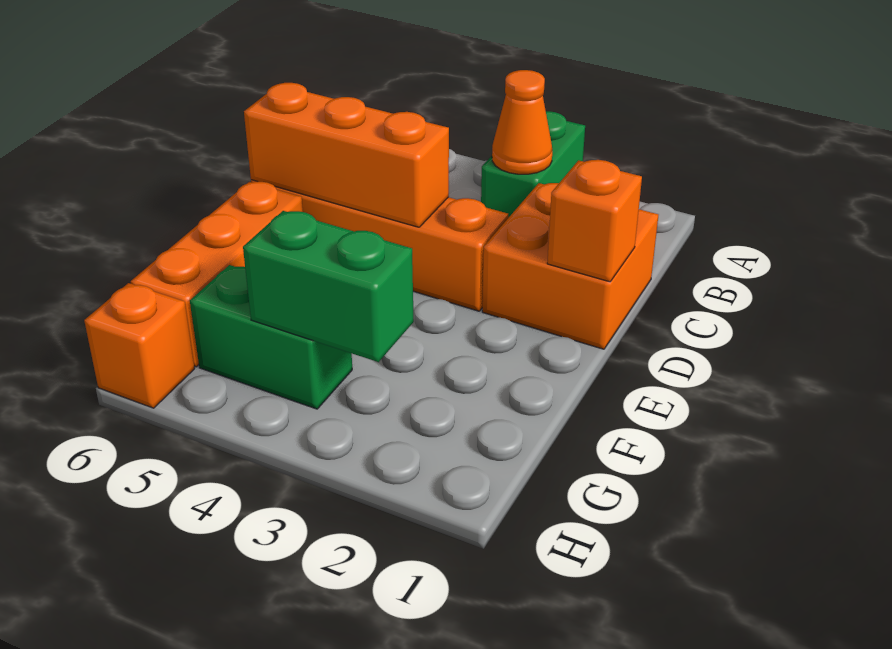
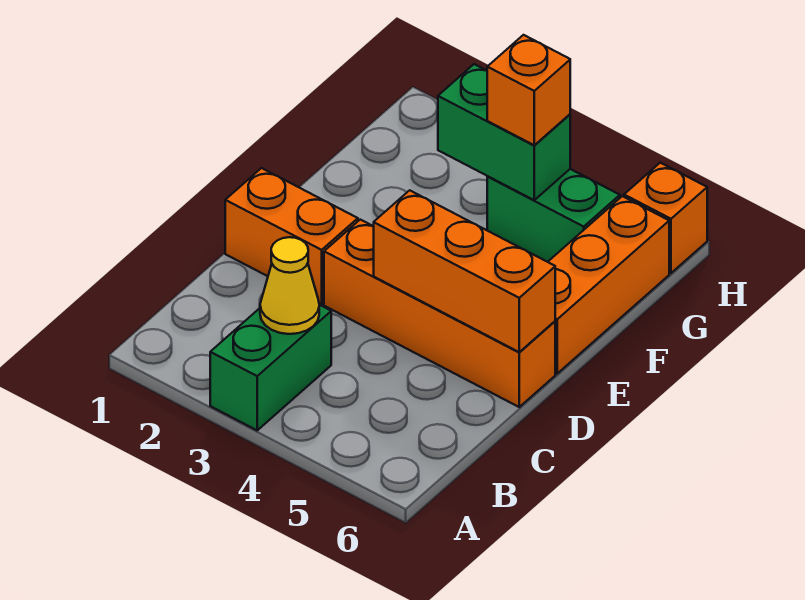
orange 1x1 cone [492,70,552,174] -> yellow 1x1 cone [260,237,319,334]
orange 2x2 brick [482,183,658,349] -> orange 1x2 brick [225,168,358,304]
orange 1x1 brick [547,160,642,282] -> orange 1x1 brick moved to [487,35,570,145]

